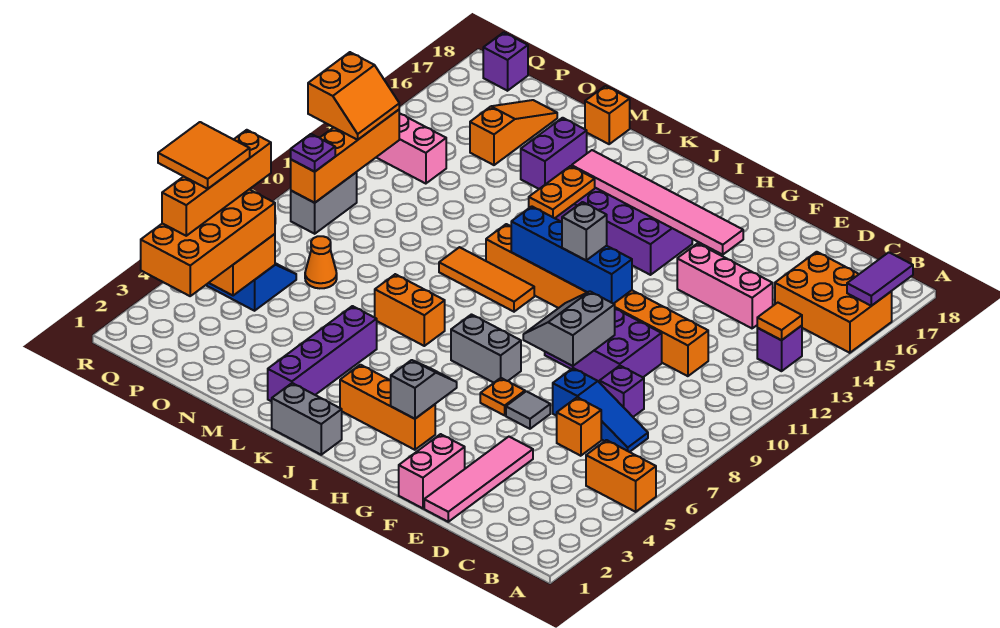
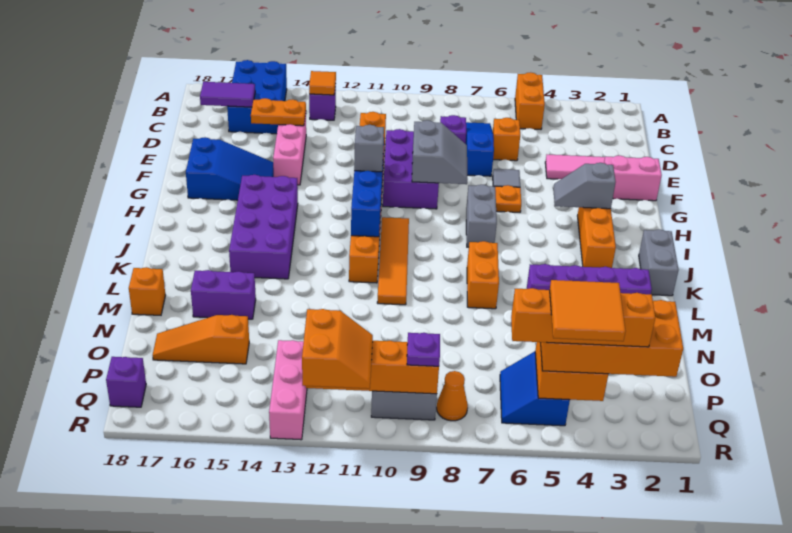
orange 2x3 brick [775,252,892,353] -> blue 2x3 brick [227,60,287,134]
purple 1x2 tile [847,252,913,306] -> purple 1x2 tile moved to [200,82,255,107]
grey 2x2 slope [523,291,615,366] -> grey 2x2 slope turned to [412,120,468,184]
none -> blue 2x3 slope [186,137,274,200]
pink 1x6 tile [572,150,743,255] -> none
orange 1x3 tile [439,247,534,312] -> orange 1x4 tile [377,217,409,305]
orange 1x2 plate [529,166,595,218] -> orange 1x2 plate moved to [251,98,306,126]
orange 1x1 cone [305,236,337,288] -> orange 1x1 cone moved to [437,371,468,421]
orange 2x2 slope [308,52,399,140] -> orange 2x2 slope turned to [302,309,373,389]

